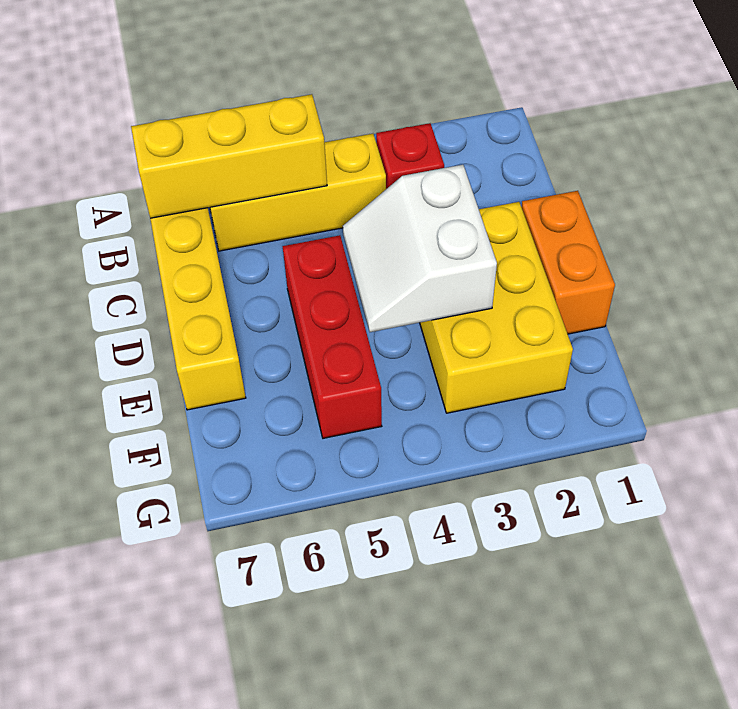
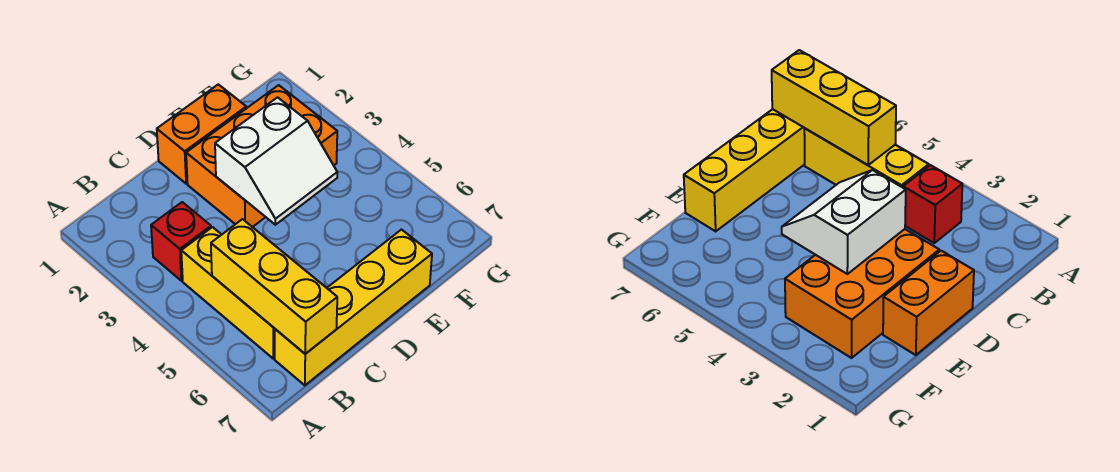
yellow 2x3 brick [420,202,573,413] -> orange 2x3 brick [186,85,337,227]
red 1x3 brick [283,235,382,438] -> none

